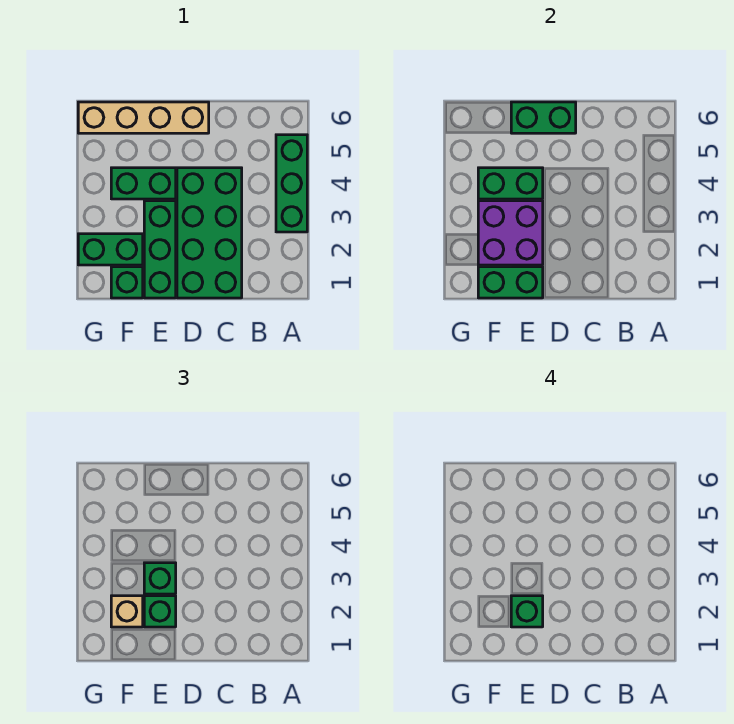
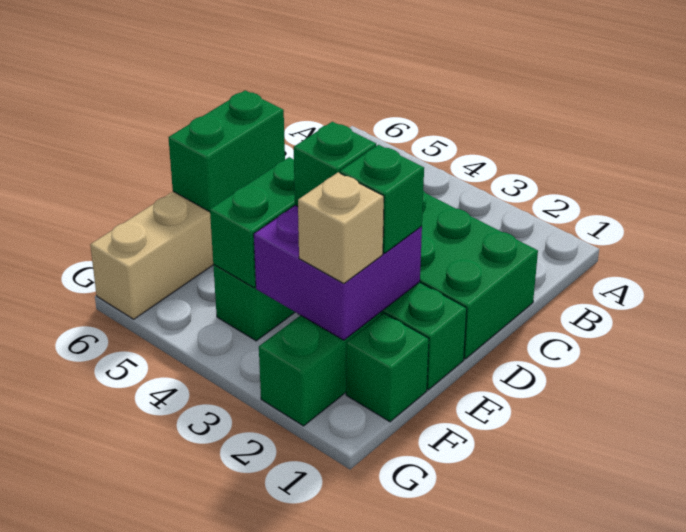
green 1x3 brick [276,135,307,232] -> none
green 1x2 brick [478,267,543,298] -> none
green 1x1 brick [511,596,543,627] -> none

